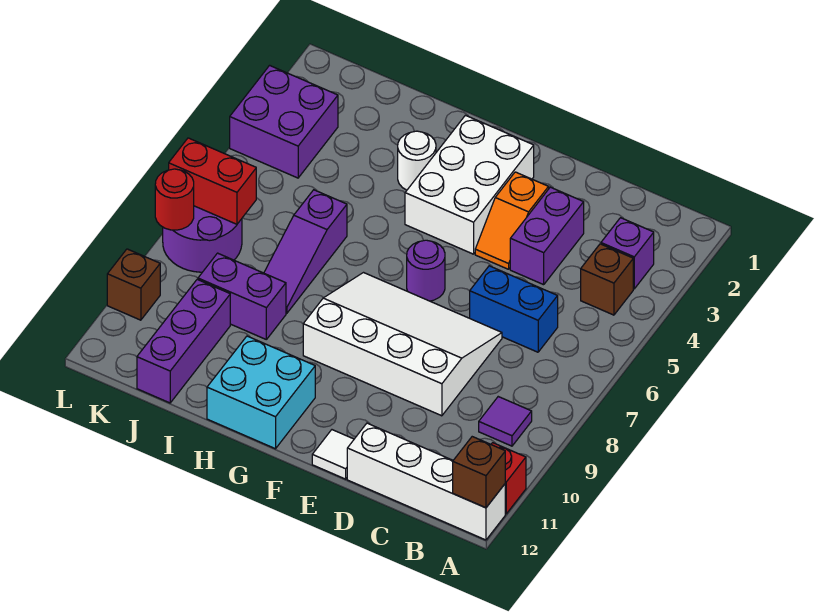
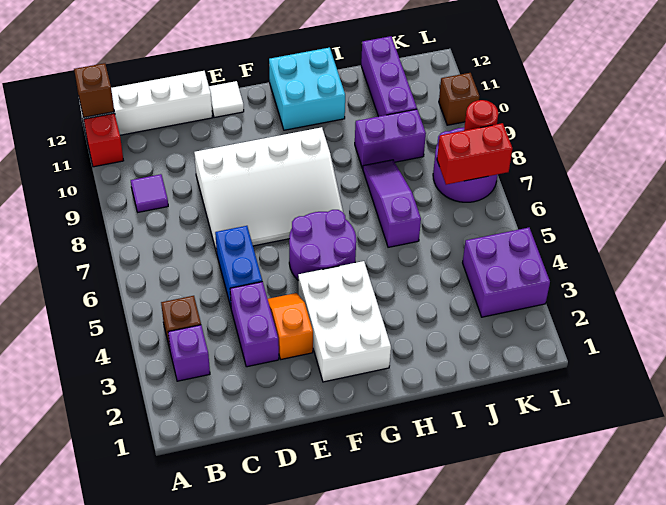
blue 1x2 brick [470,266,558,352] -> blue 1x2 brick turned to [215,226,262,307]
purple 1x1 round brick [407,240,445,301] -> purple 2x2 round brick [289,210,356,280]
white 1x1 round brick [398,131,436,190] -> none

